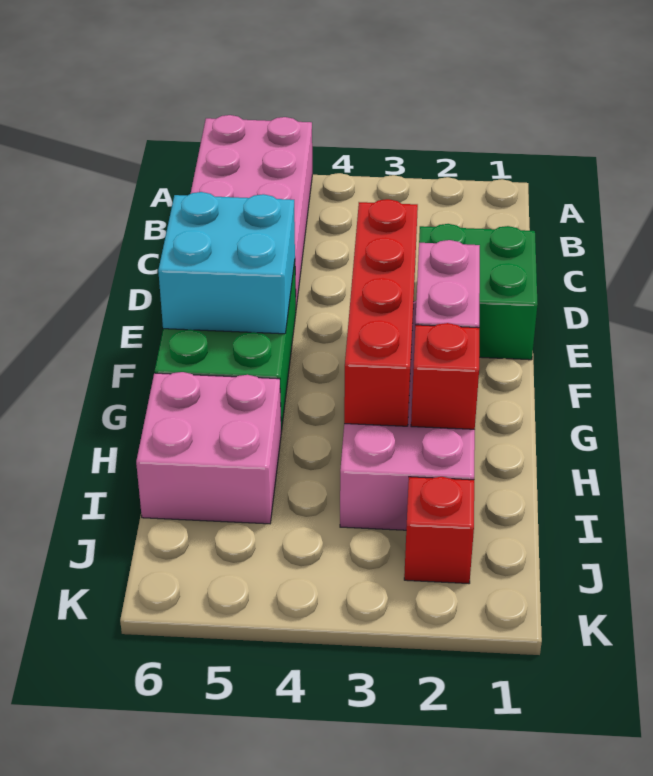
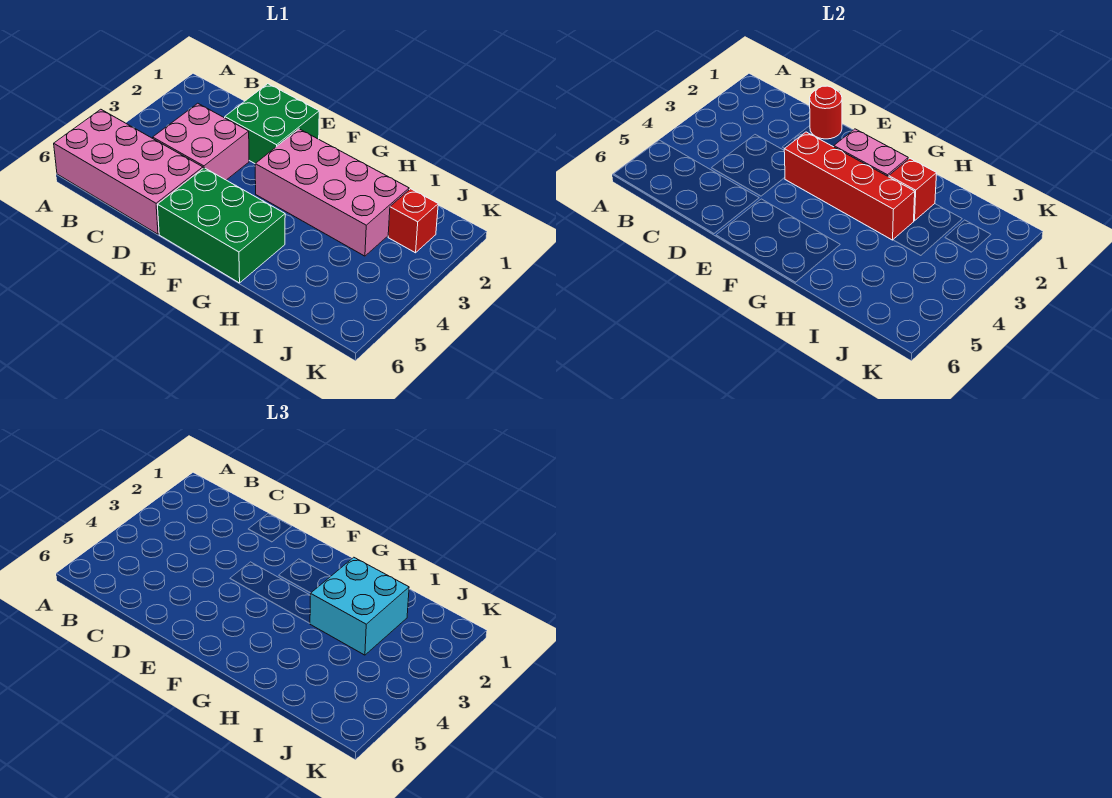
none -> red 1x1 round brick [810,86,842,139]
cyan 2x2 brick [158,192,295,334] -> cyan 2x2 brick moved to [310,557,409,655]
pink 2x2 brick [136,372,281,524] -> pink 2x2 brick moved to [153,103,249,180]

